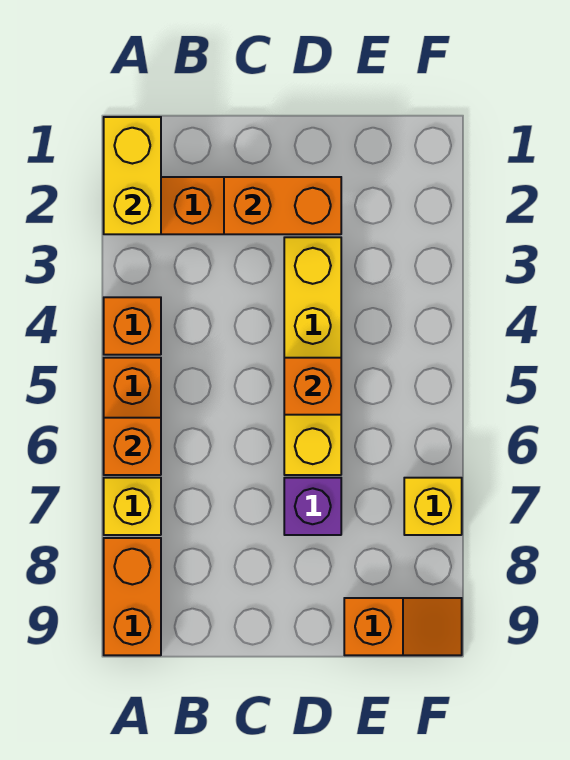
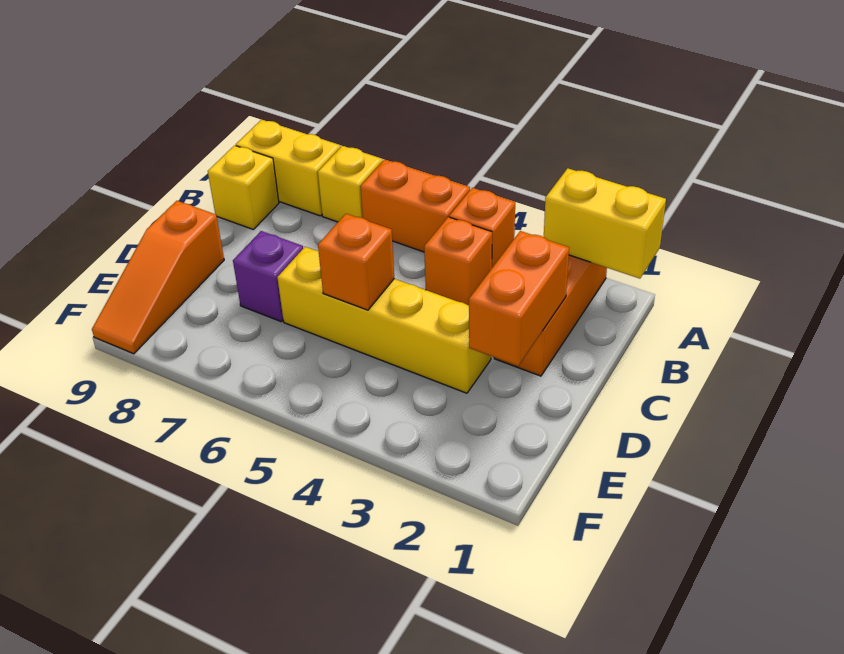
orange 1x1 brick [104,418,161,475] -> orange 1x1 brick moved to [424,217,492,306]
orange 1x2 brick [104,538,161,655] -> yellow 1x2 brick [236,120,341,216]
orange 1x2 slope [344,598,462,655] -> orange 1x3 slope [92,201,224,354]
yellow 1x1 brick [404,478,462,535] -> yellow 1x1 brick moved to [208,145,279,229]

